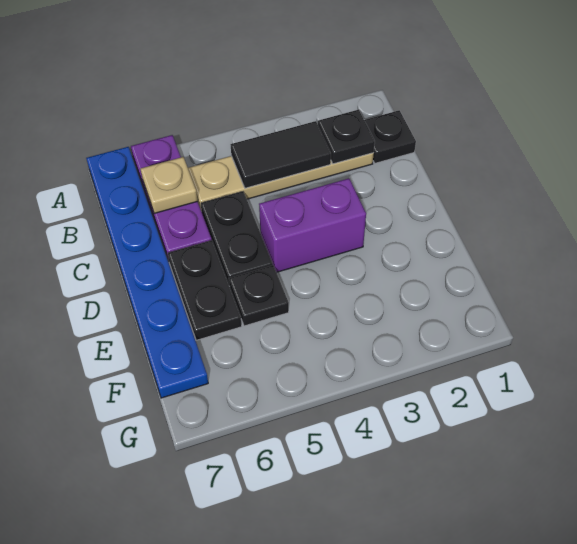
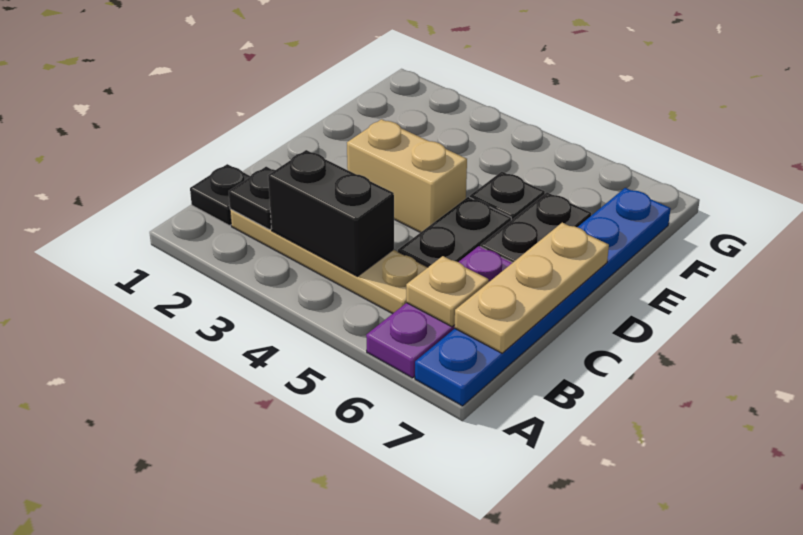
black 1x2 tile [230,121,331,188] -> black 1x2 brick [268,150,394,276]
none -> tan 1x3 plate [454,223,609,353]
purple 1x2 brick [259,178,366,272] -> tan 1x2 brick [347,119,467,233]

